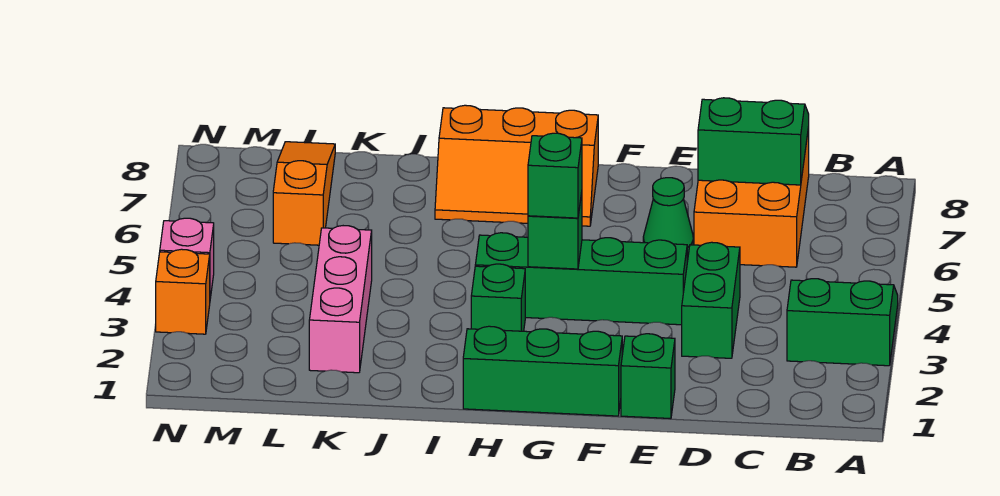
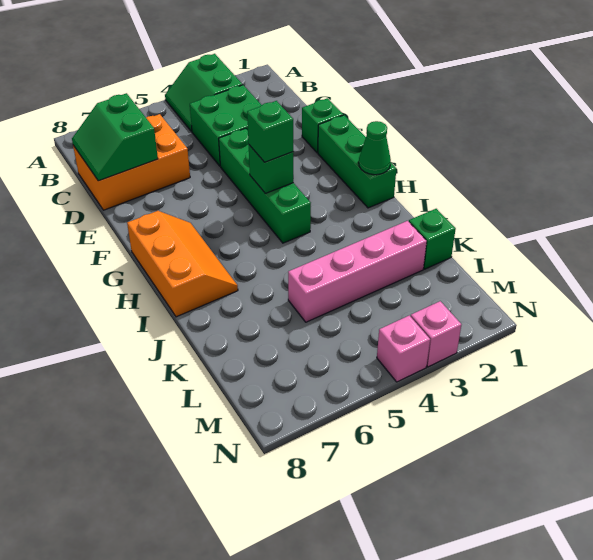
green 1x2 brick [682,242,740,358] -> green 2x2 brick [190,85,261,166]
green 1x1 cone [643,178,693,256] -> green 1x1 cone moved to [359,121,391,175]
green 1x1 brick [471,264,525,331] -> green 1x1 brick moved to [409,209,456,269]
pink 1x3 brick [309,226,372,373] -> pink 1x4 brick [288,221,427,322]
orange 1x3 slope [273,142,335,245] -> none
orange 1x1 brick [156,249,210,334] -> pink 1x1 brick [411,301,461,367]

